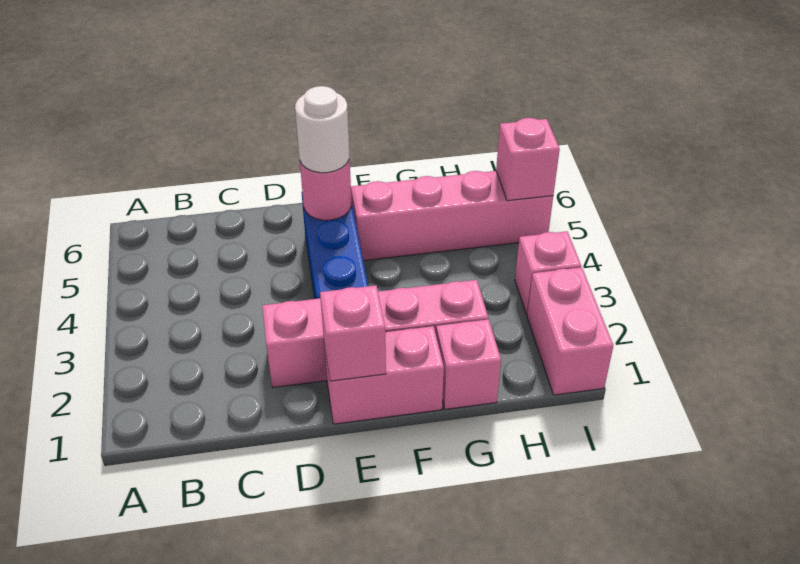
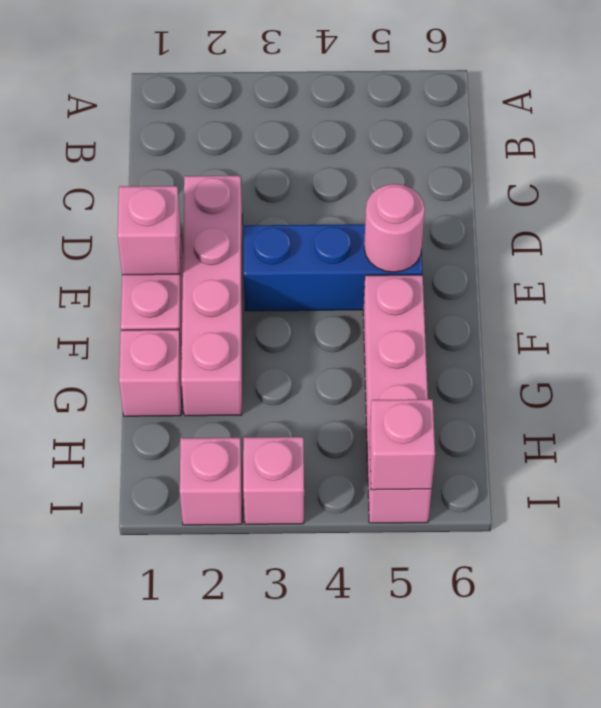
white 1x1 round brick [295,86,349,173] -> none
pink 1x2 brick [527,267,613,395] -> pink 1x1 brick [180,438,242,525]

